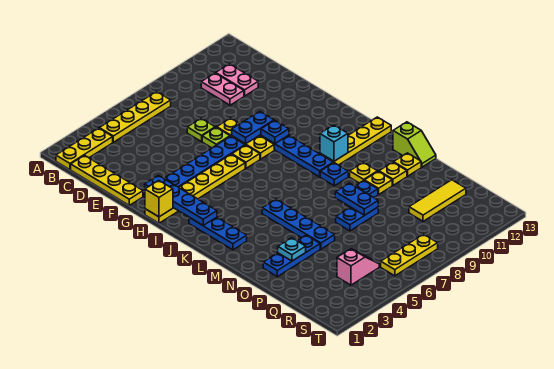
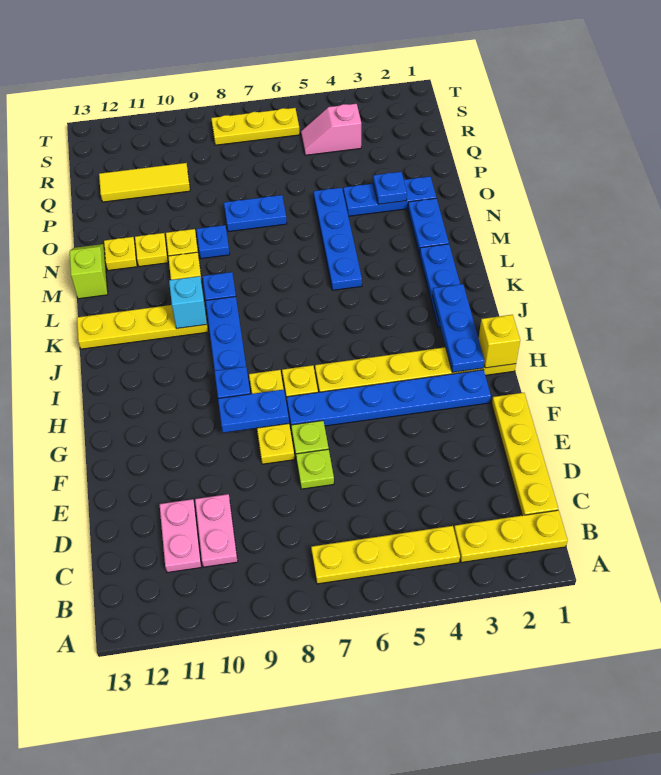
blue 1x4 plate [145,175,217,225] -> blue 1x3 plate [433,284,484,372]
blue 1x2 plate [335,183,378,215] -> blue 1x2 plate moved to [408,198,449,254]
cyan 1x1 plate [278,238,306,261] -> blue 1x1 plate [373,172,407,204]

